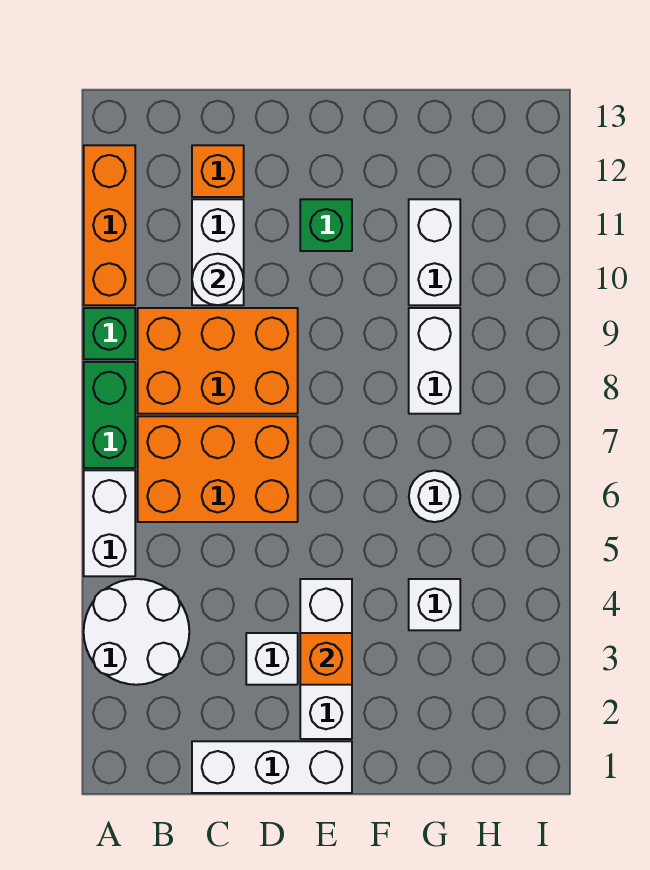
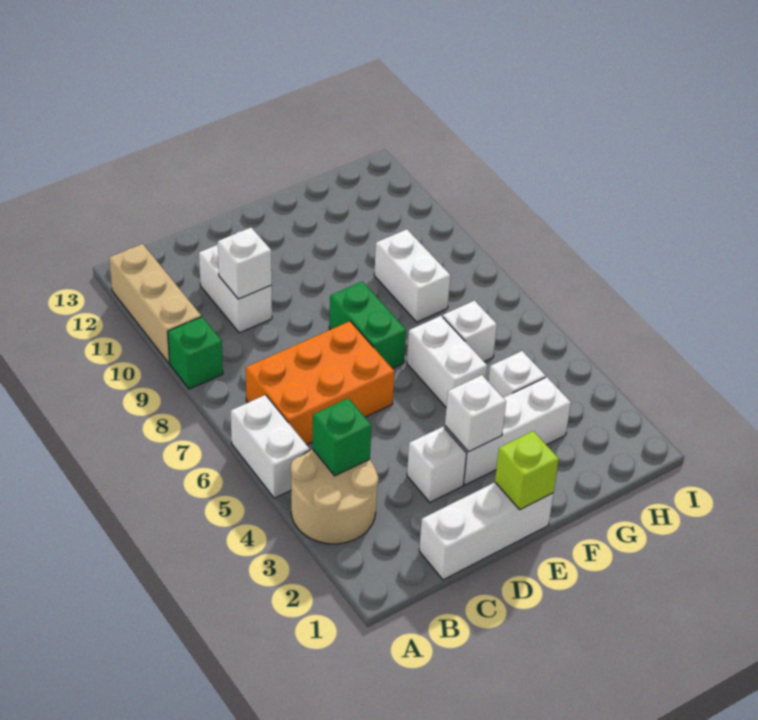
white 2x2 round brick [84,579,189,685] -> tan 2x2 round brick [291,449,378,544]
green 1x2 brick [84,362,135,468] -> green 1x2 brick moved to [329,281,406,368]
orange 1x3 brick [84,145,135,305] -> tan 1x3 brick [109,244,201,363]
orange 2x3 brick [138,308,298,414] -> none
white 1x1 round brick [192,254,244,305] -> white 1x1 brick [218,228,272,299]
orange 1x1 brick [192,145,244,197] -> none
none -> lime 1x1 brick [495,431,559,510]
white 1x3 brick [300,579,352,739] -> white 1x3 brick turned to [445,377,571,485]
orange 1x1 brick [300,633,352,685] -> white 1x1 brick [445,375,506,452]
green 1x1 brick [300,199,352,251] -> green 1x1 brick moved to [312,398,371,476]
white 1x1 round brick [409,471,460,522] -> white 1x1 brick [443,301,497,362]
white 1x2 brick [409,199,460,305] -> white 1x2 brick moved to [407,316,487,407]

